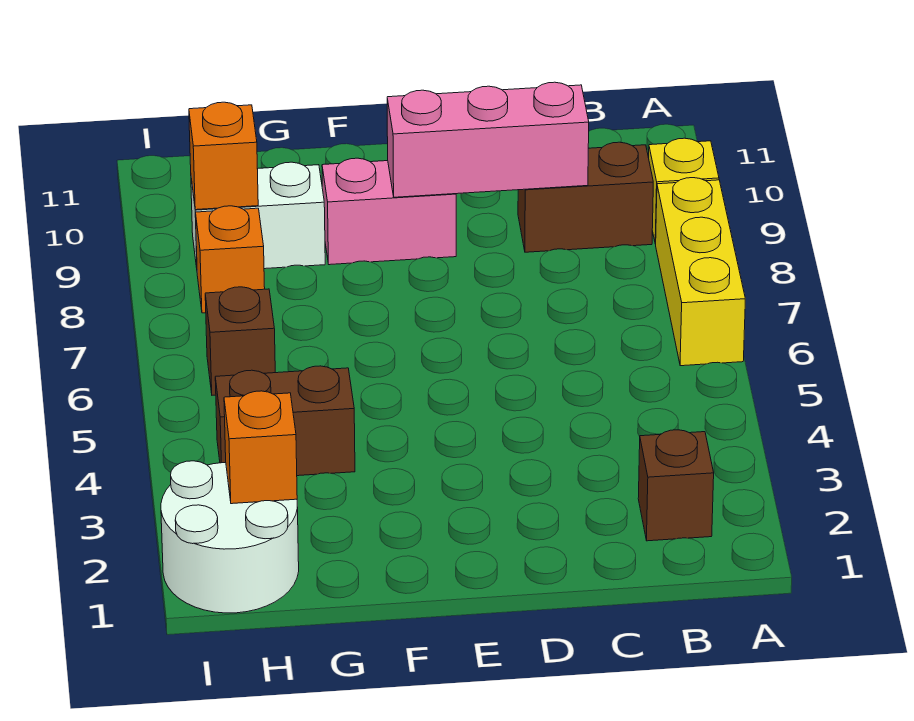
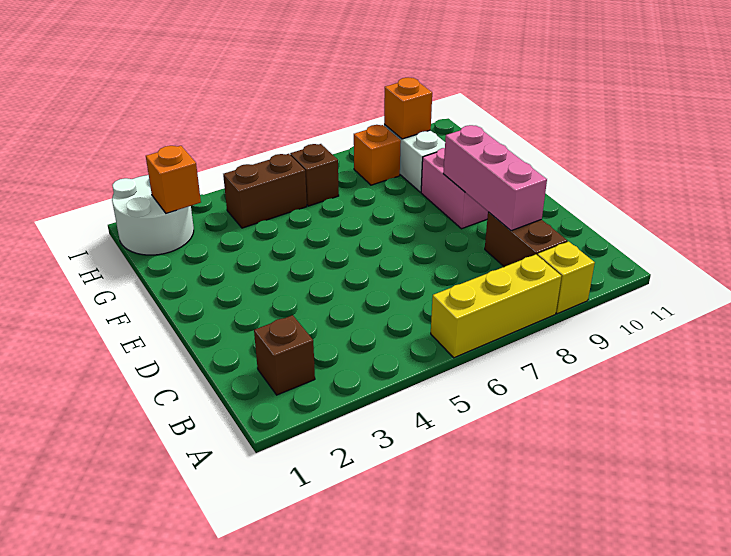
brown 1x2 brick [215,366,355,476] -> brown 1x2 brick turned to [223,154,307,228]

